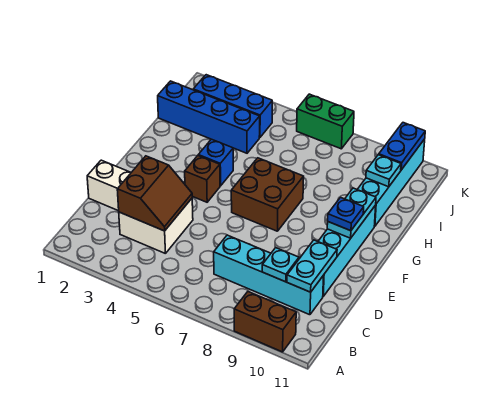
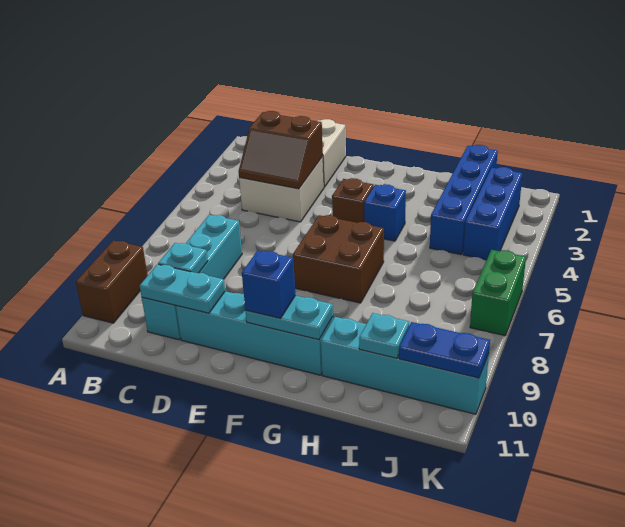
blue 1x1 plate [328,197,364,231] -> blue 1x1 brick [242,250,295,318]

